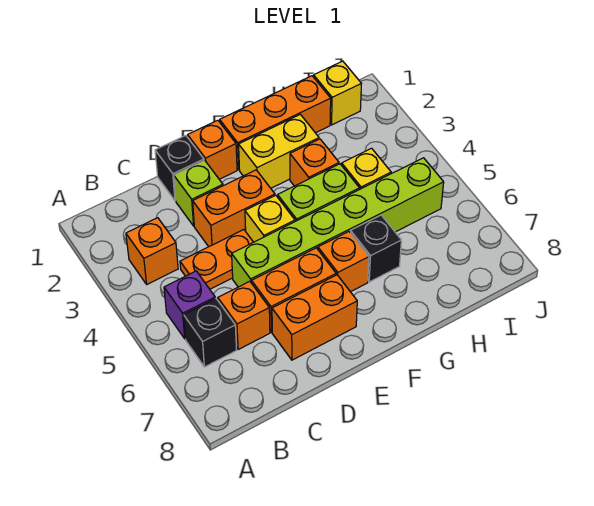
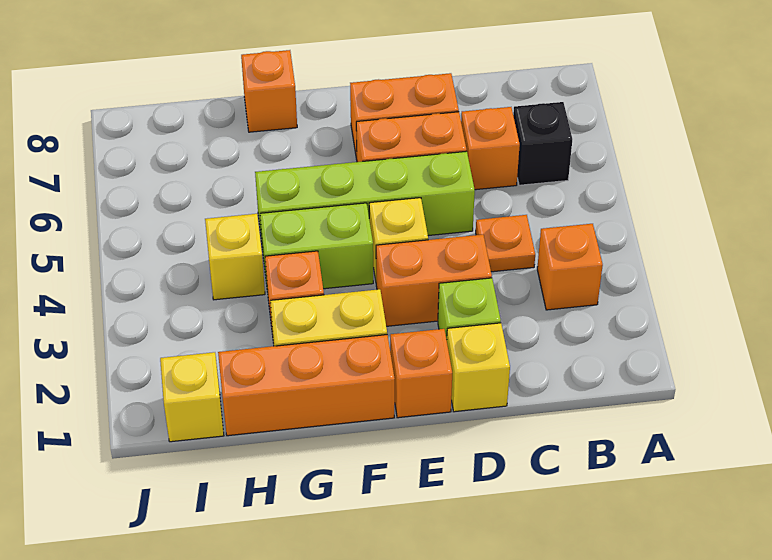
purple 1x1 brick [164,271,215,339] -> none
orange 1x2 plate [180,230,253,289] -> orange 1x1 plate [476,215,535,272]
black 1x1 brick [155,136,204,201] -> yellow 1x1 brick [447,323,510,412]
lime 1x6 brick [232,158,444,287] -> lime 1x4 brick [255,151,475,250]
orange 1x1 brick [318,232,369,292] -> orange 1x1 brick moved to [241,50,297,132]
black 1x1 brick [351,215,401,282] -> none

